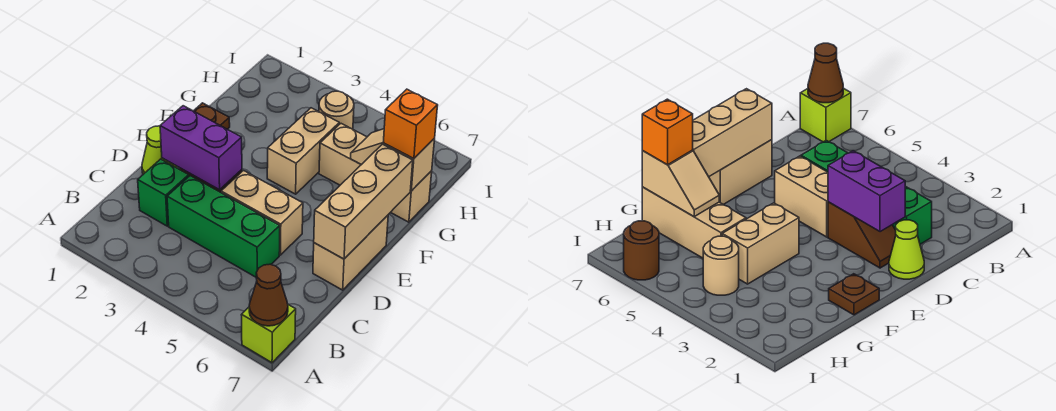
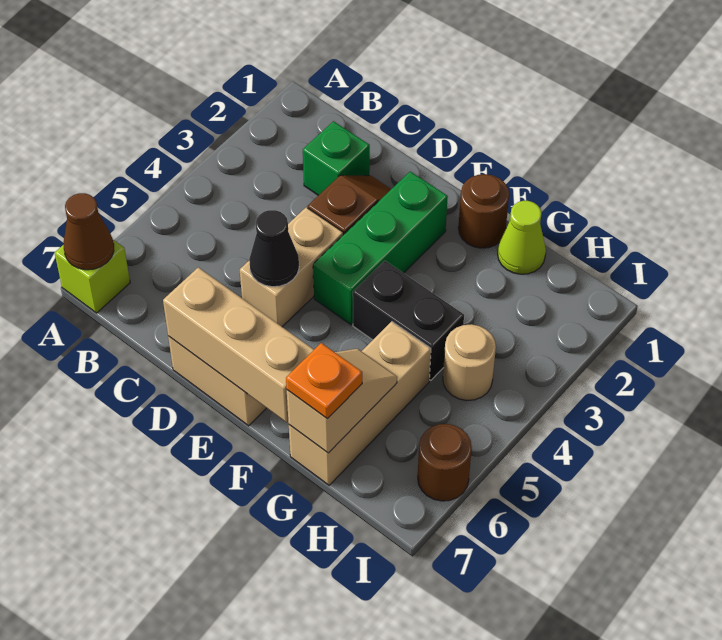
green 1x3 brick [167,176,280,277] -> green 1x3 brick moved to [313,172,448,325]
lime 1x1 cone [142,126,177,174] -> lime 1x1 cone moved to [498,201,546,274]
purple 1x2 brick [160,106,242,190] -> none
none -> black 1x1 cone [249,210,299,287]
brown 1x1 plate [194,103,230,129] -> brown 1x1 round brick [458,174,509,248]
tan 1x2 brick [267,108,339,194] -> black 1x2 brick [353,261,464,380]
orange 1x1 brick [383,89,438,159] -> orange 1x1 plate [286,343,362,419]

